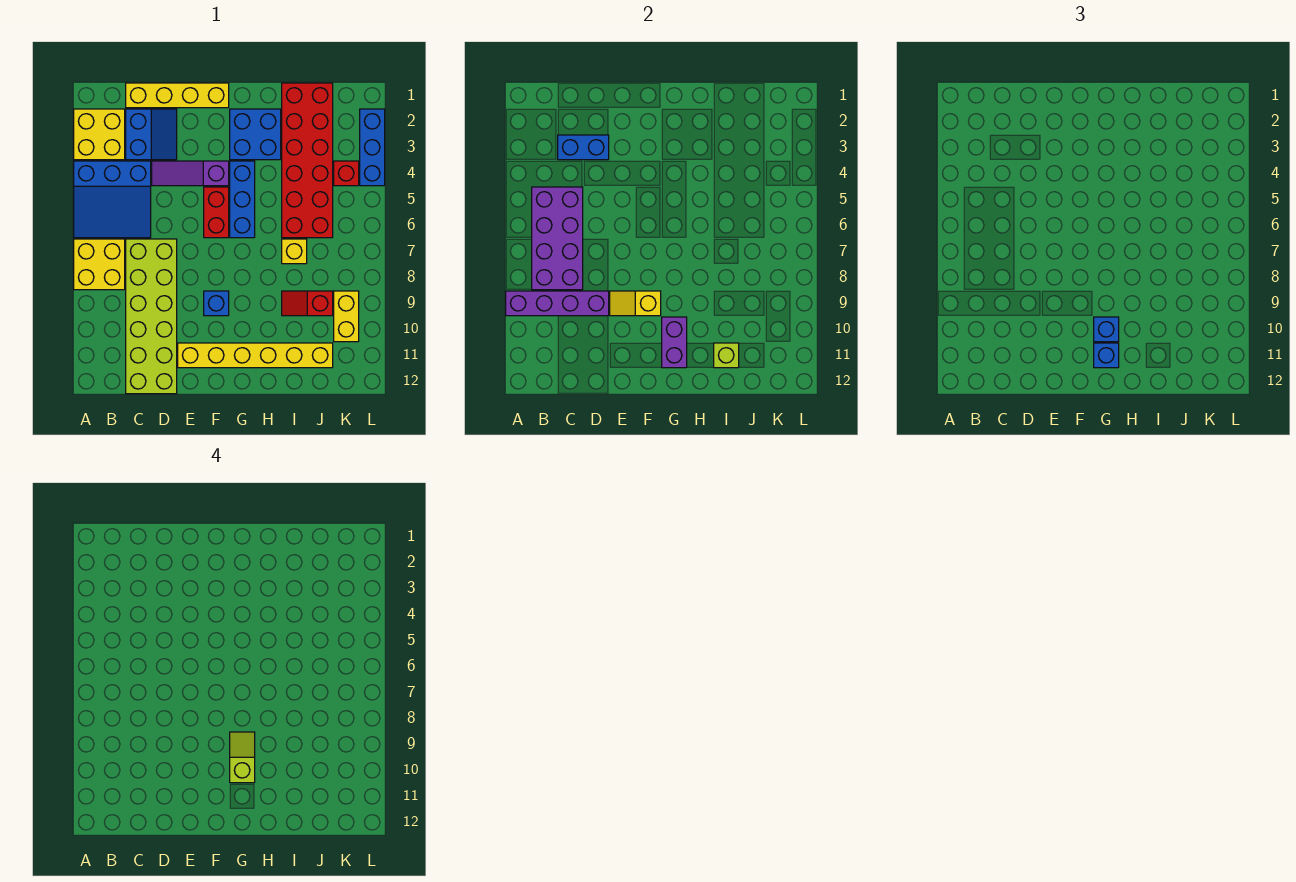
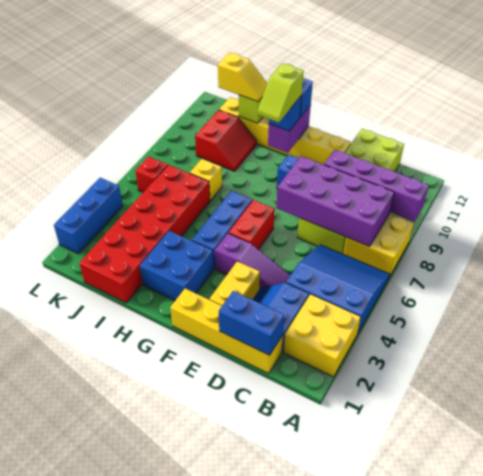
purple 2x4 brick [532,187,583,290] -> purple 2x4 brick turned to [276,156,394,247]
blue 1x2 brick [558,135,609,160] -> blue 1x2 brick moved to [219,291,284,355]
yellow 1x2 slope [610,291,661,316] -> yellow 1x2 slope moved to [218,53,267,102]
red 1x2 slope [282,291,333,316] -> red 2x2 slope [195,110,257,171]
red 1x1 brick [334,161,359,186] -> red 1x1 brick moved to [135,156,168,192]
yellow 1x2 brick [334,291,359,342] -> yellow 1x2 brick moved to [210,261,260,306]

